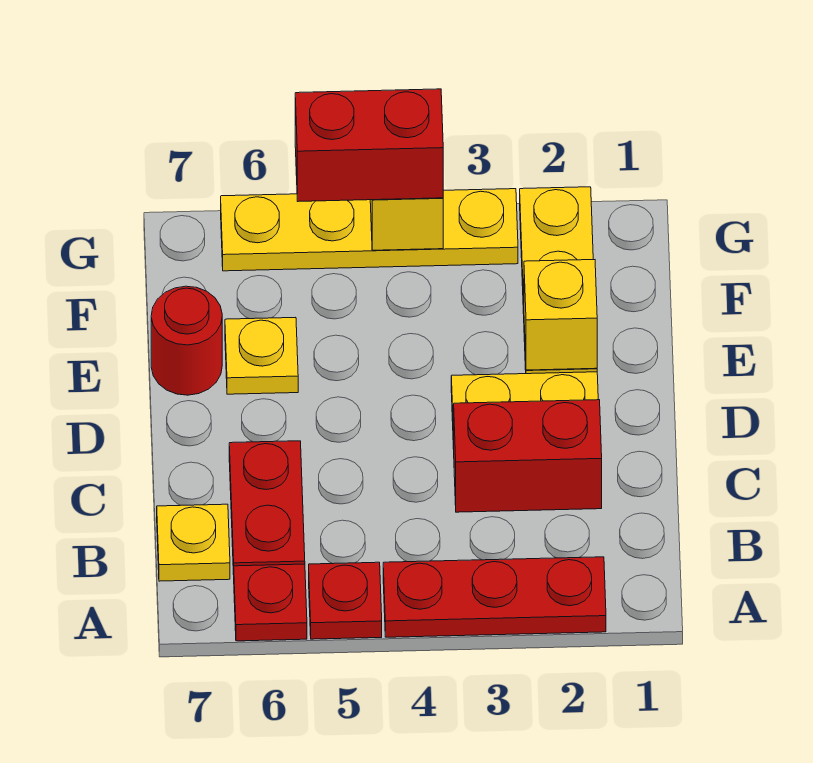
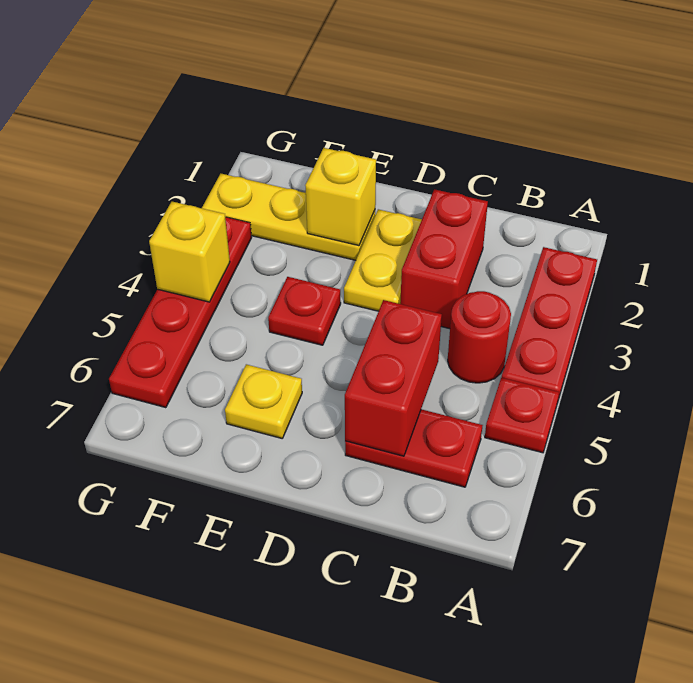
red 1x1 plate [234,564,307,641] -> red 1x1 plate moved to [268,277,341,345]
yellow 1x1 plate [157,504,230,581] -> none
red 1x1 round brick [151,286,222,395] -> red 1x1 round brick moved to [448,291,511,383]
yellow 1x4 plate [221,189,518,271] -> red 1x4 plate [109,217,252,408]
red 1x2 brick [295,89,443,201] -> red 1x2 brick moved to [345,300,442,456]

